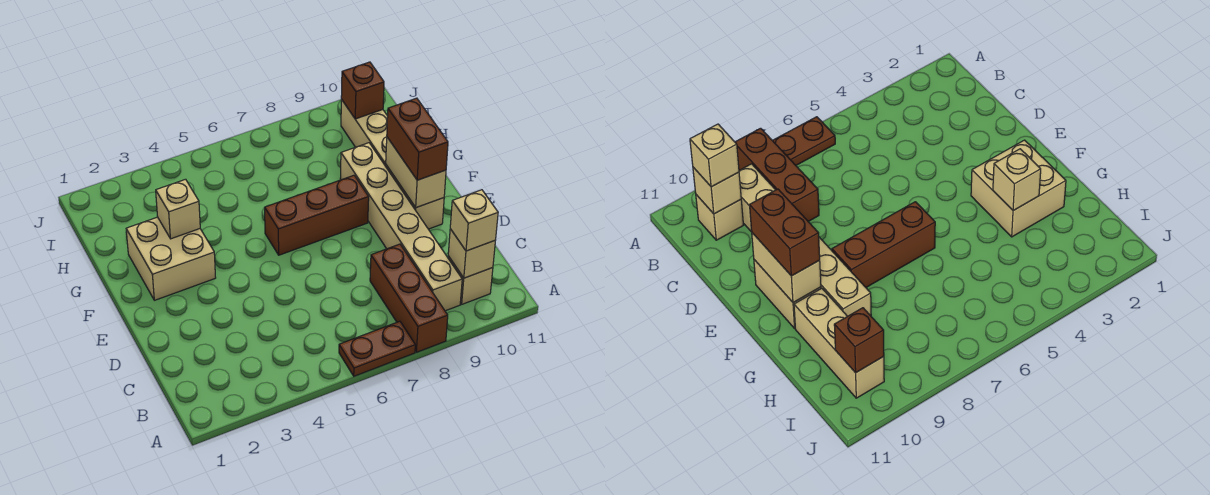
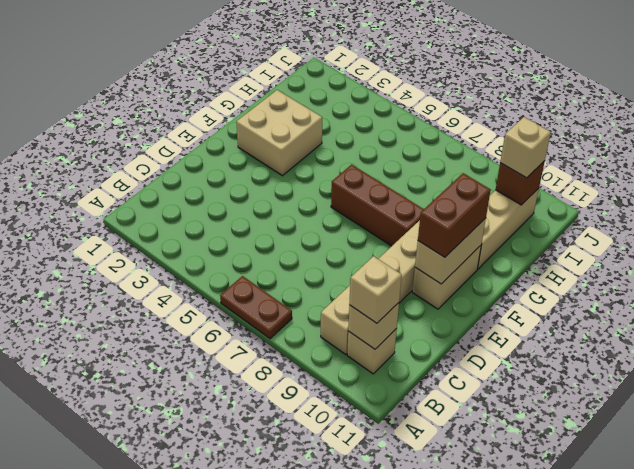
brown 1x3 brick [370,244,448,352] -> none
tan 1x1 brick [156,179,200,239] -> tan 1x1 brick moved to [500,117,551,178]

